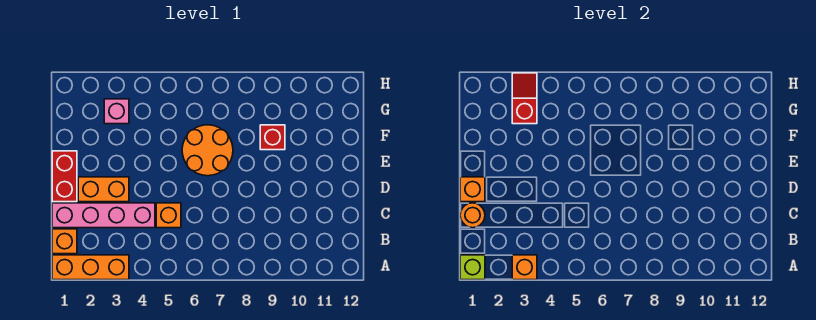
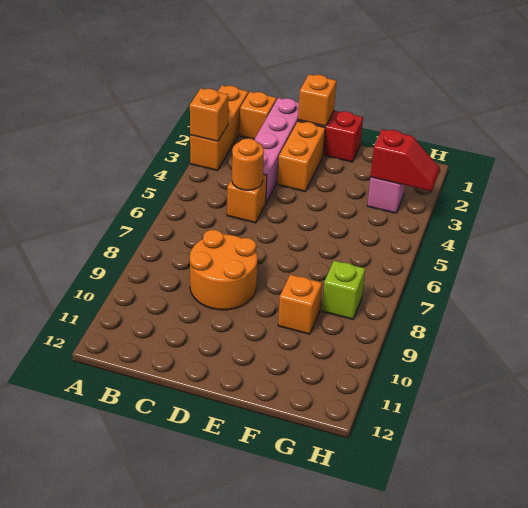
lime 1x1 brick [460,255,485,280] -> lime 1x1 brick moved to [322,261,365,319]
orange 1x1 round brick [460,203,485,228] -> orange 1x1 round brick moved to [232,139,264,190]
orange 2x2 round brick [182,125,233,176] -> orange 2x2 round brick moved to [190,230,257,310]
red 1x1 brick [260,125,285,150] -> orange 1x1 brick [278,275,322,334]

